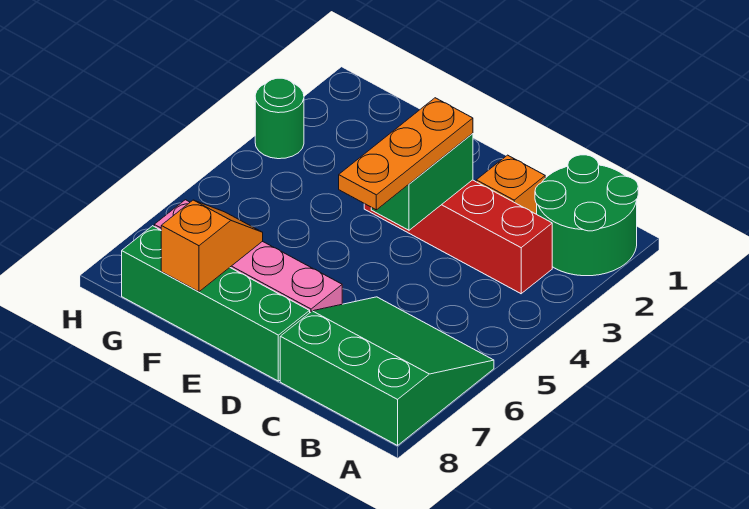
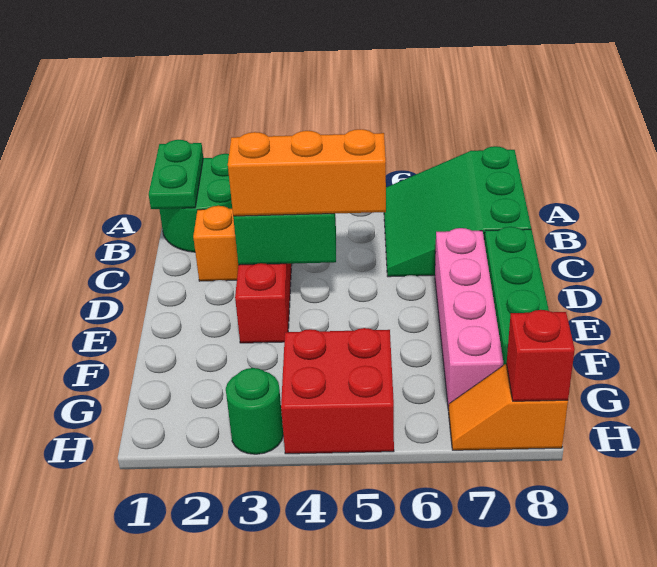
none -> green 1x2 plate [149,140,203,209]
orange 1x3 plate [339,98,473,210] -> orange 1x3 brick [228,129,386,216]
orange 1x2 slope [161,200,263,292] -> orange 1x2 slope moved to [449,364,568,450]
none -> red 2x2 brick [281,328,394,454]
none -> red 1x1 brick [506,310,575,401]

